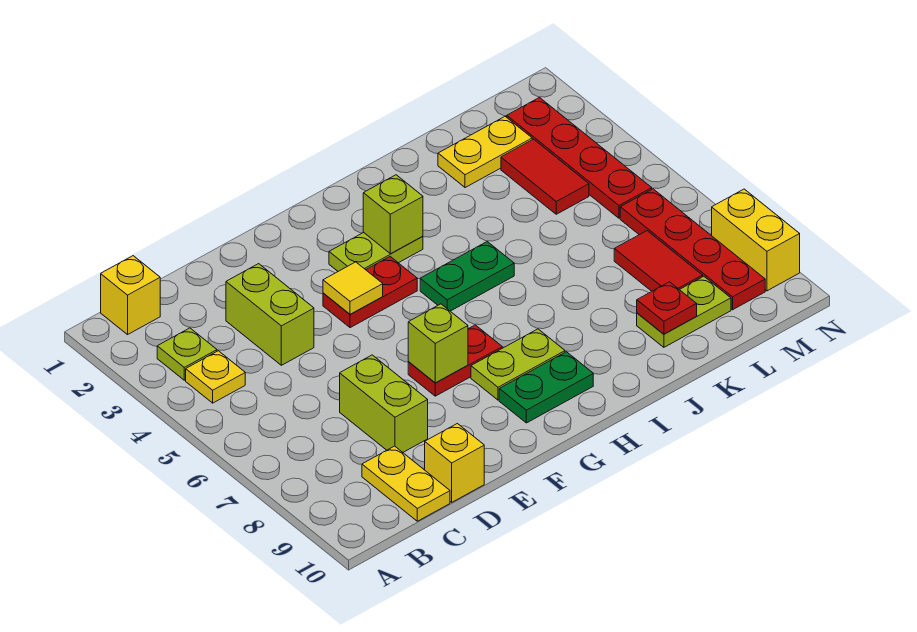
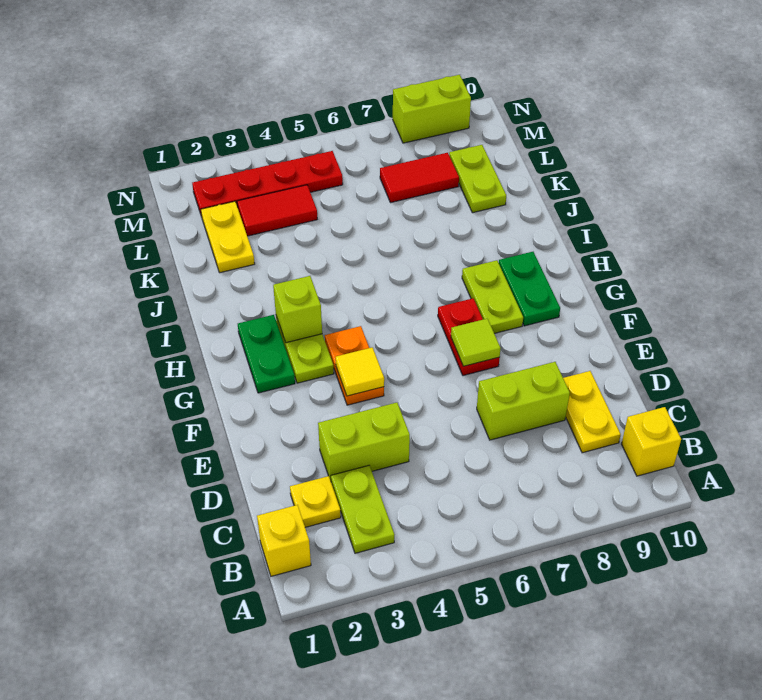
lime 1x1 plate [157,328,217,380] -> lime 1x2 plate [331,465,394,553]
yellow 1x1 plate [186,351,245,403] -> yellow 1x1 plate moved to [290,476,341,527]
yellow 1x2 plate [362,446,450,521] -> yellow 1x2 plate turned to [563,371,621,453]
yellow 1x1 brick [425,424,484,502] -> yellow 1x1 brick moved to [622,407,681,476]
red 1x2 plate [323,257,417,328] -> orange 1x2 plate [325,326,384,405]
lime 1x1 brick [408,304,468,383] -> lime 1x1 tile [451,319,501,366]
green 1x2 plate [420,242,514,311] -> green 1x2 plate moved to [238,315,295,393]
red 1x1 plate [637,282,697,334] -> none
red 1x4 plate [620,189,765,310] -> none
yellow 1x2 brick [712,189,800,291] -> lime 1x2 brick [393,75,471,143]

